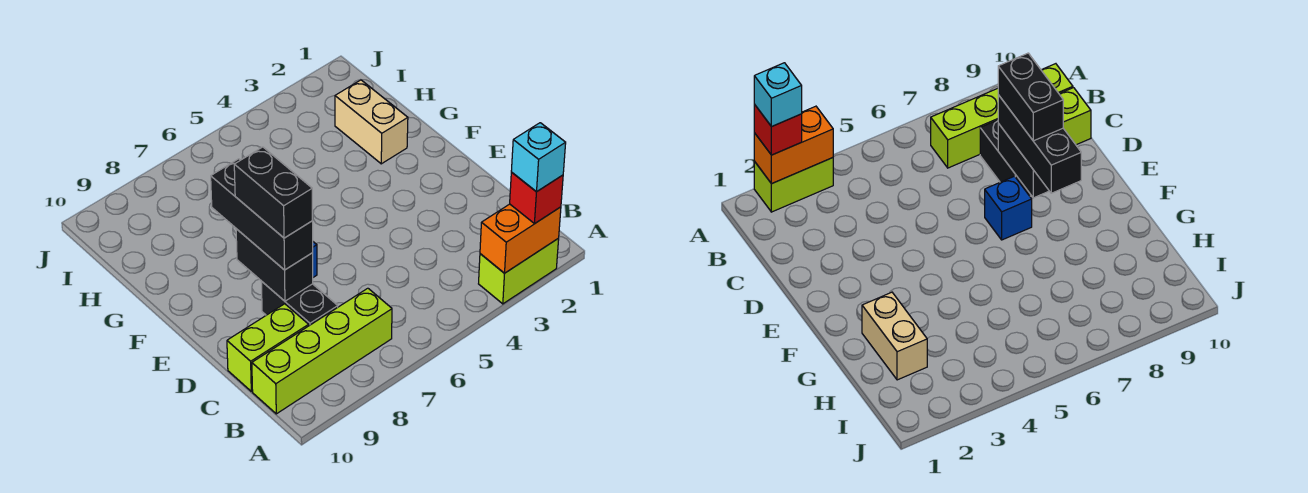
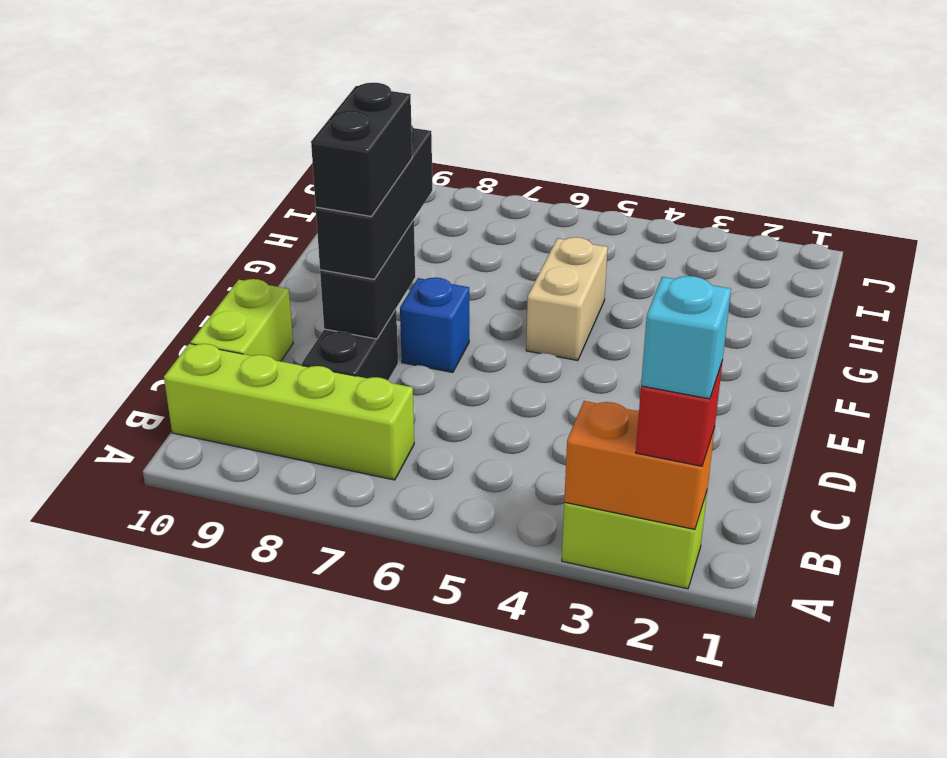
lime 1x2 brick [227,304,309,391] -> lime 1x2 brick turned to [191,279,293,361]
tan 1x2 brick [335,80,408,164] -> tan 1x2 brick moved to [526,237,608,361]

